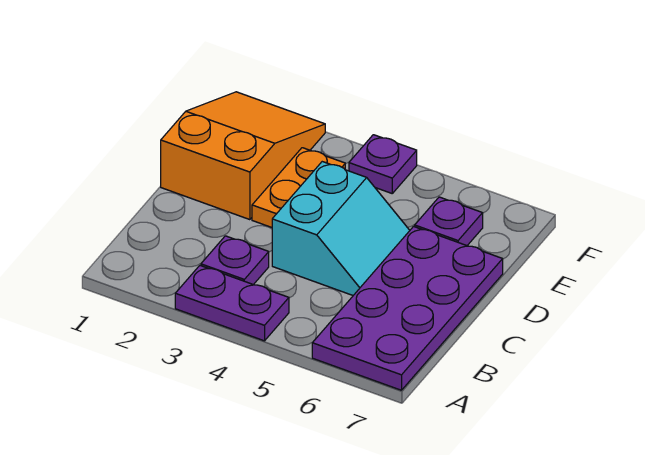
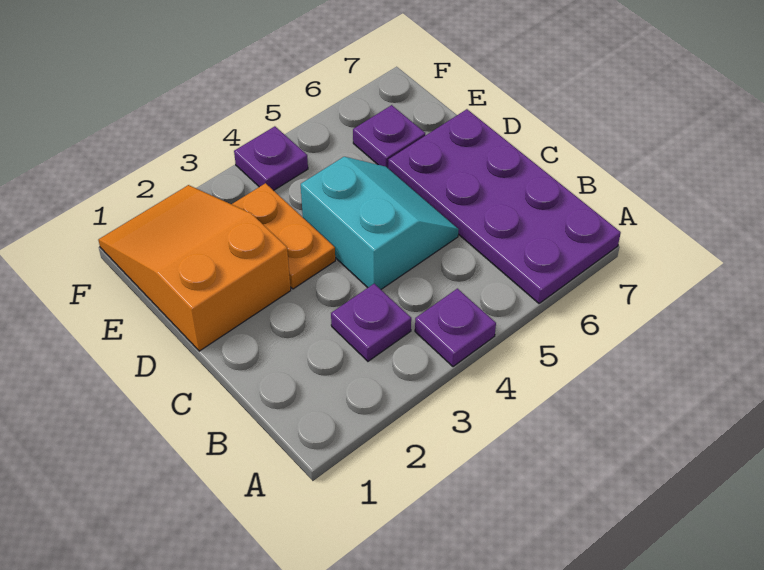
purple 1x2 plate [175,266,289,341] -> purple 1x1 plate [415,289,496,367]

